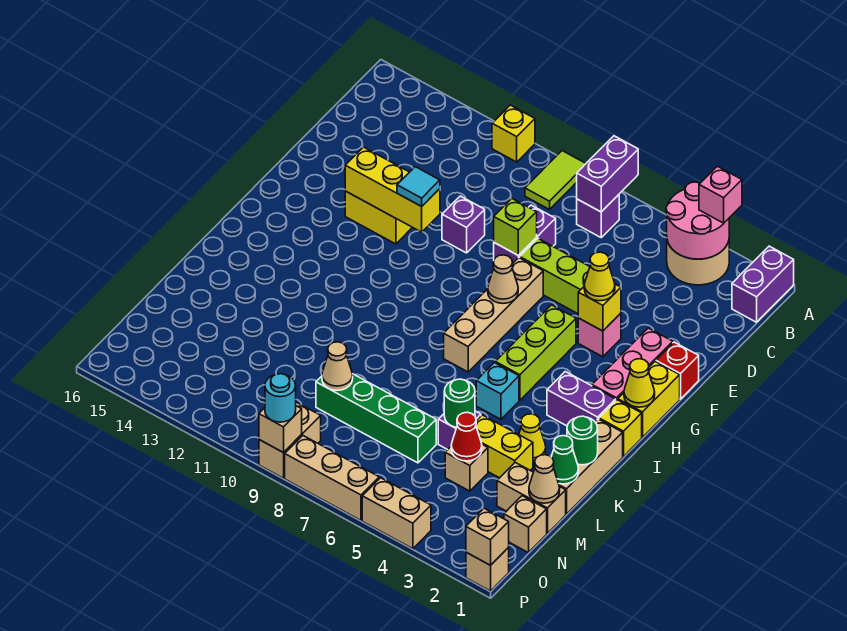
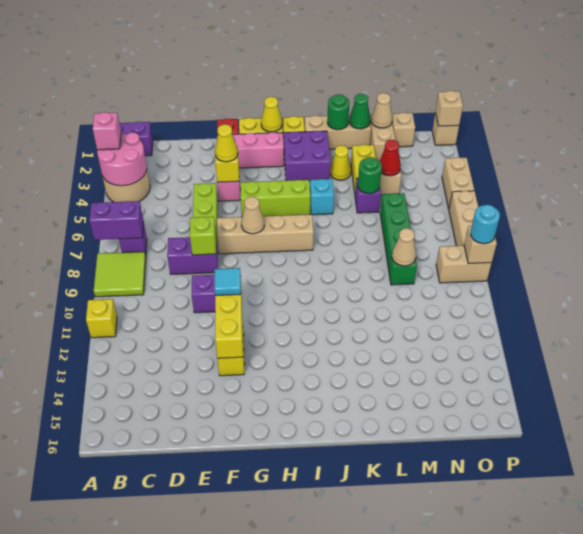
lime 1x2 tile [525,151,586,210] -> lime 2x2 tile [94,252,146,297]
purple 1x2 brick [547,372,616,426] -> purple 2x2 brick [284,131,330,181]

